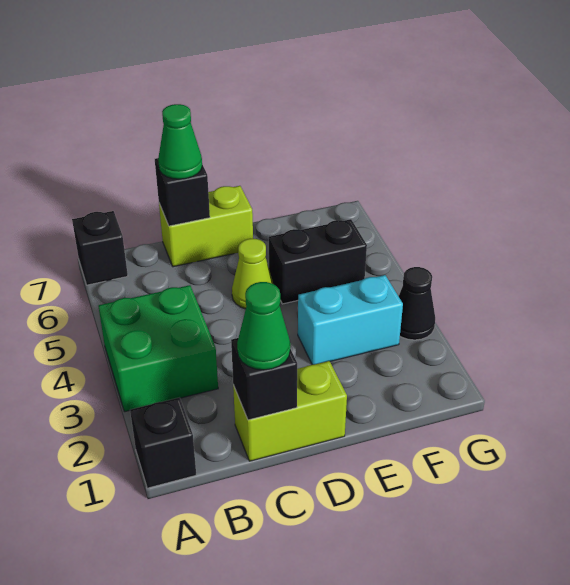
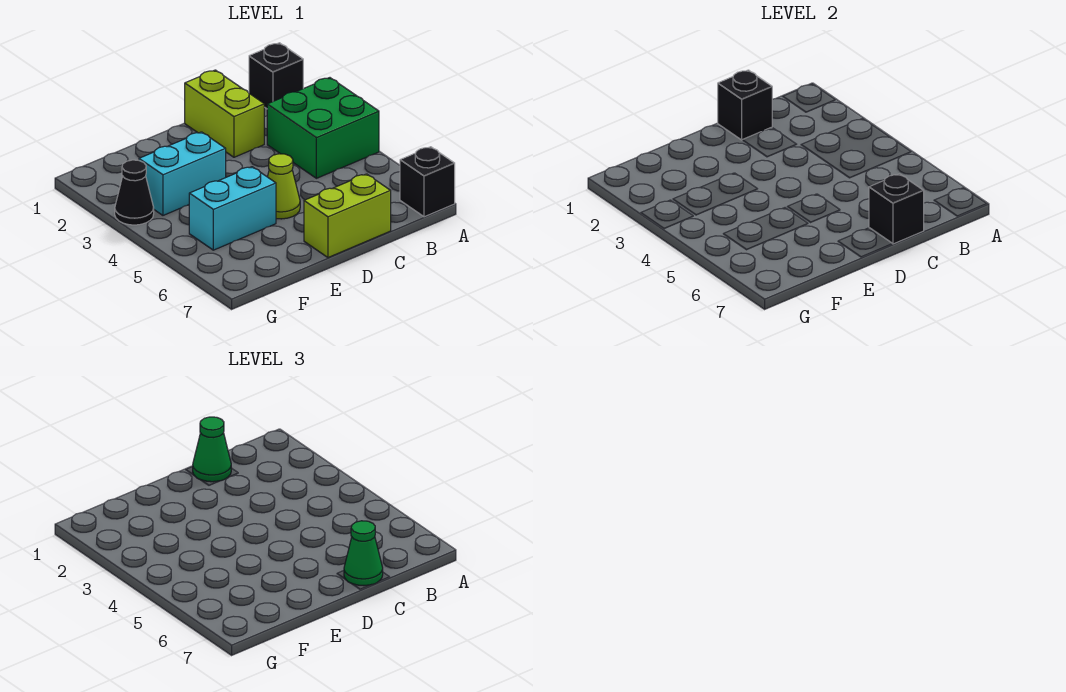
lime 1x2 brick [233,361,347,461] -> lime 1x2 brick turned to [185,70,264,157]
black 1x2 brick [269,219,367,304] -> cyan 1x2 brick [189,167,276,250]

